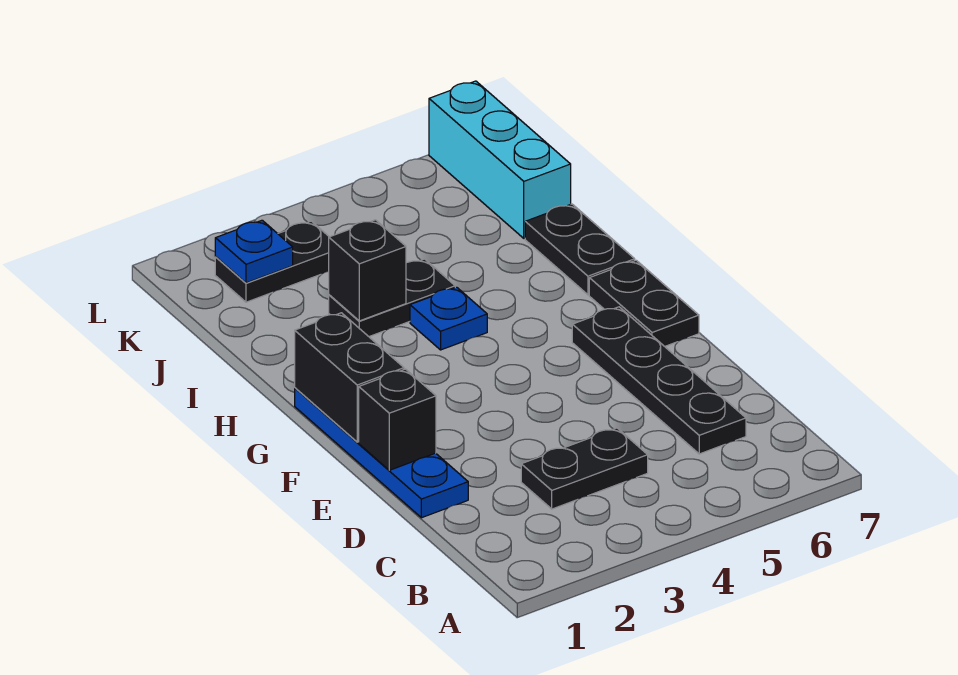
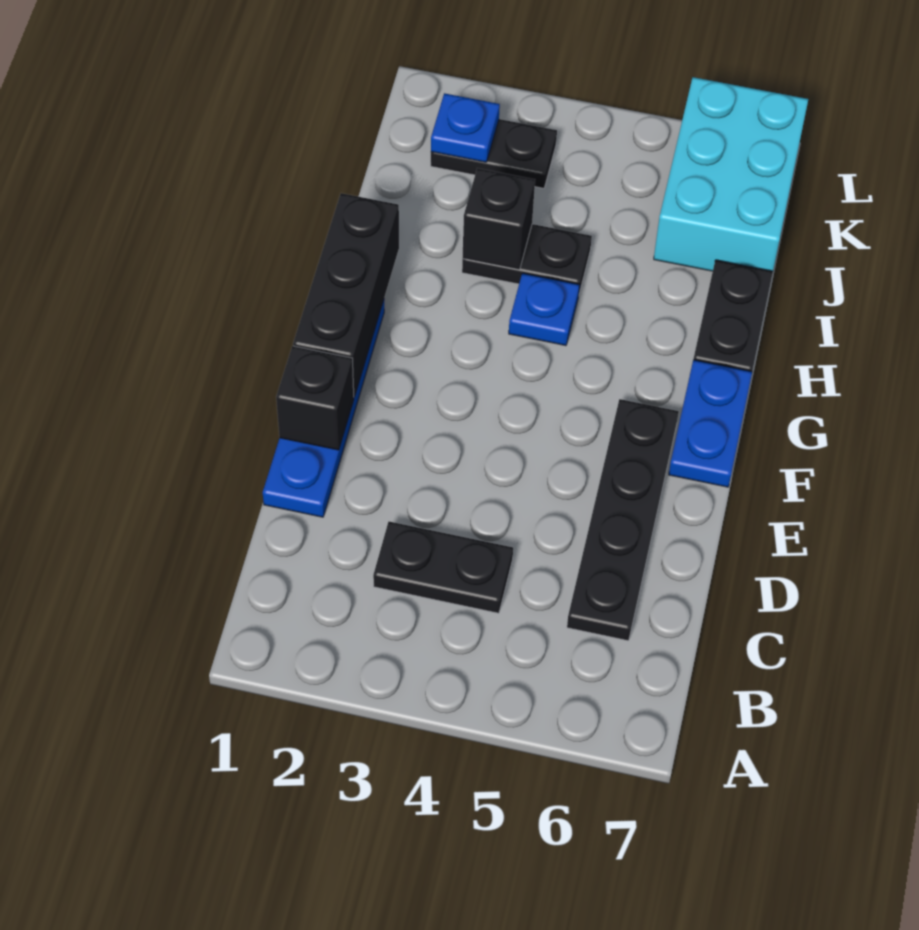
black 1x2 brick [295,313,404,442] -> black 1x3 brick [293,193,399,397]
black 1x2 plate [589,260,699,346] -> blue 1x2 plate [669,360,752,487]
cyan 1x3 brick [429,81,571,238] -> cyan 2x3 brick [654,77,808,271]

